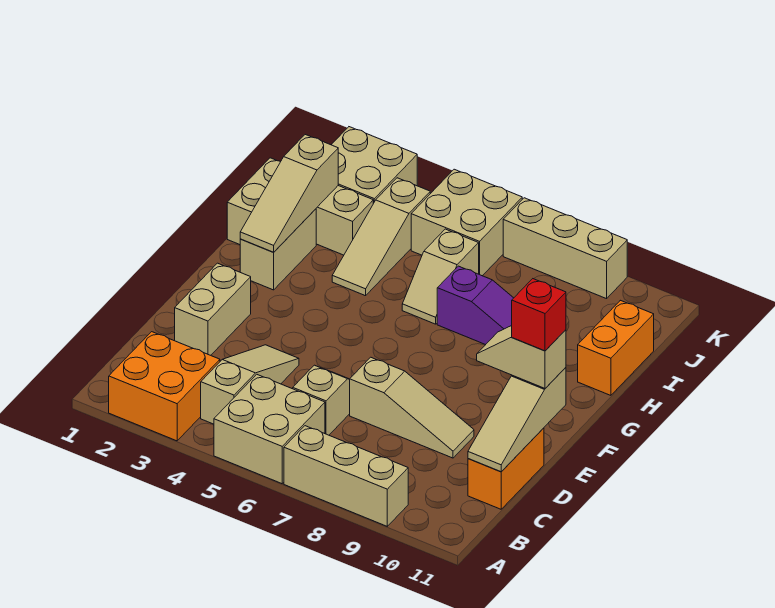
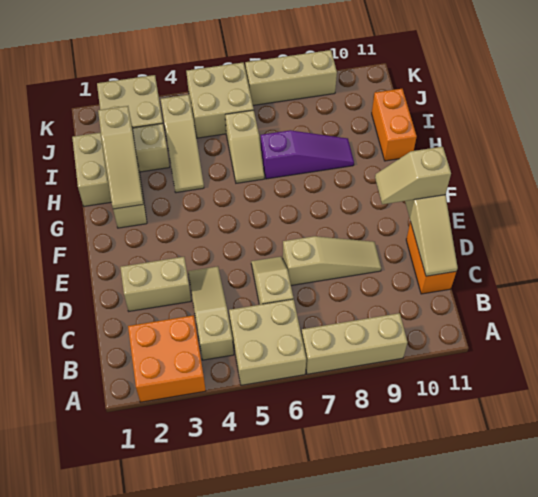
tan 1x2 brick [175,263,251,355] -> tan 1x2 brick turned to [120,257,191,311]
red 1x1 brick [512,279,566,351] -> none

